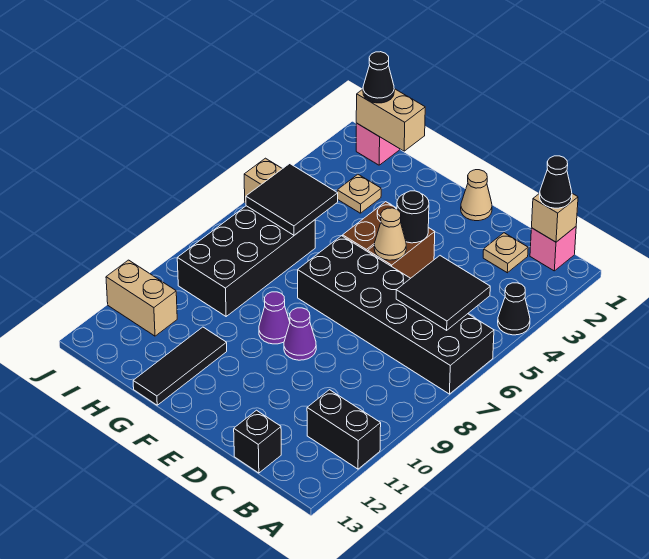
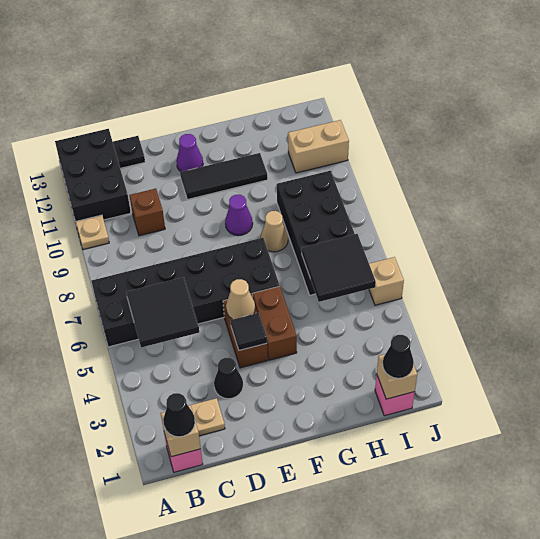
black 1x1 cone [498,283,530,335] -> black 1x1 cone moved to [214,357,243,399]
black 1x2 brick [307,390,381,469] -> black 2x3 brick [55,129,131,222]
none -> brown 1x1 brick [129,189,165,236]
black 1x1 brick [234,410,281,473] -> black 1x1 plate [113,136,145,168]
tan 1x1 cone [461,170,492,221] -> tan 1x1 cone moved to [261,211,288,252]
black 1x1 round brick [397,191,429,243] -> black 1x1 tile [231,313,267,350]
purple 1x1 cone [284,308,316,360] -> purple 1x1 cone moved to [176,134,203,172]
black 1x3 tile [133,327,227,405] -> black 1x3 tile turned to [180,153,268,199]
tan 1x2 brick [356,89,425,151] -> tan 1x1 brick [377,354,417,399]
tan 1x1 plate [337,174,381,213] -> tan 1x1 plate moved to [76,215,109,250]

